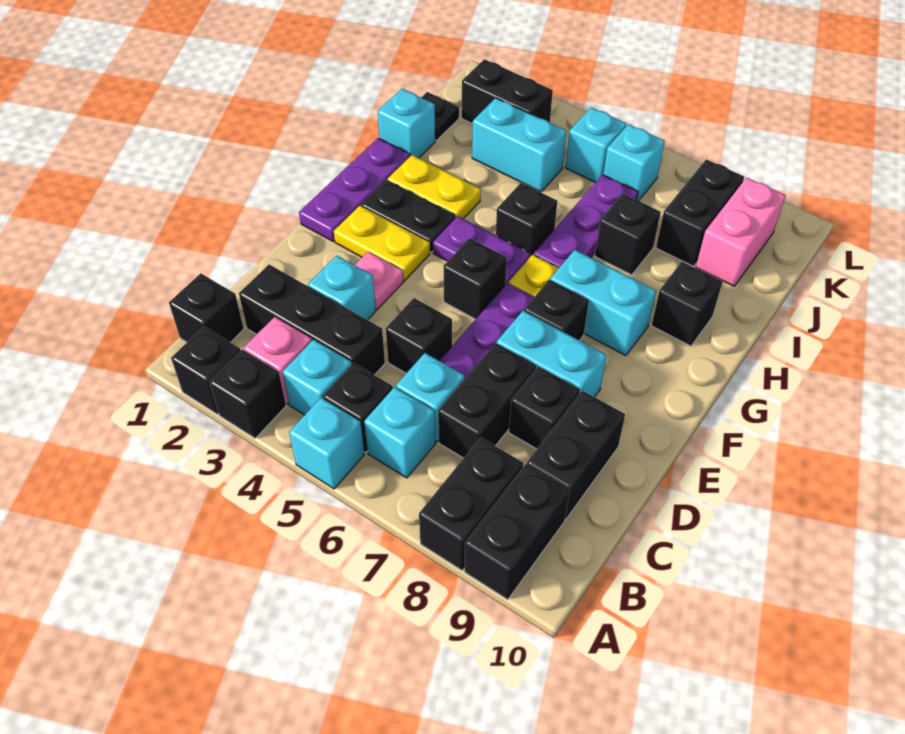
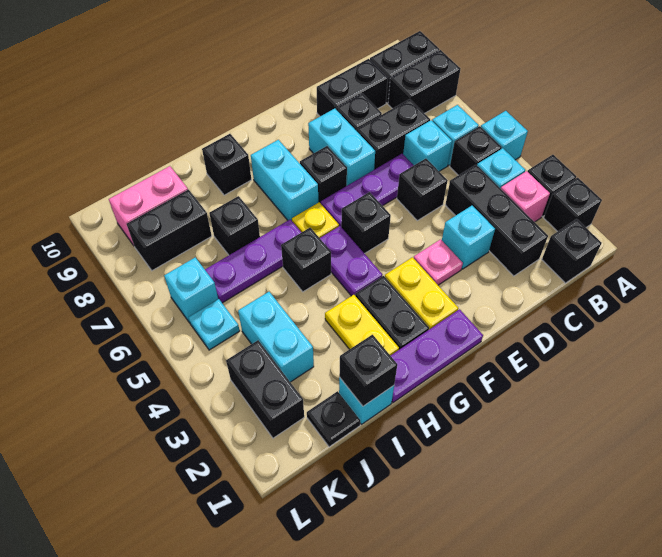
none -> black 1x1 brick [339,335,397,406]
cyan 1x1 brick [565,108,626,182] -> cyan 1x1 plate [188,299,240,350]

